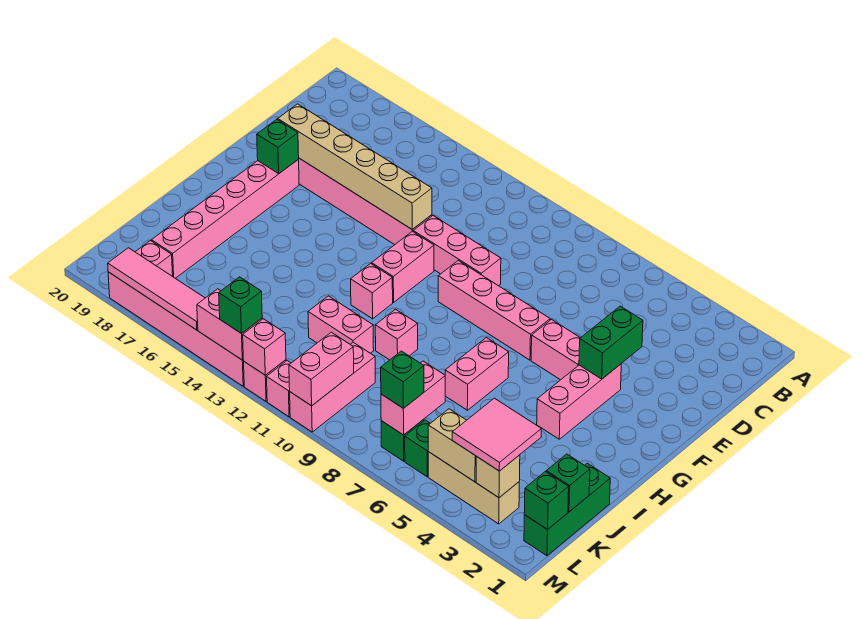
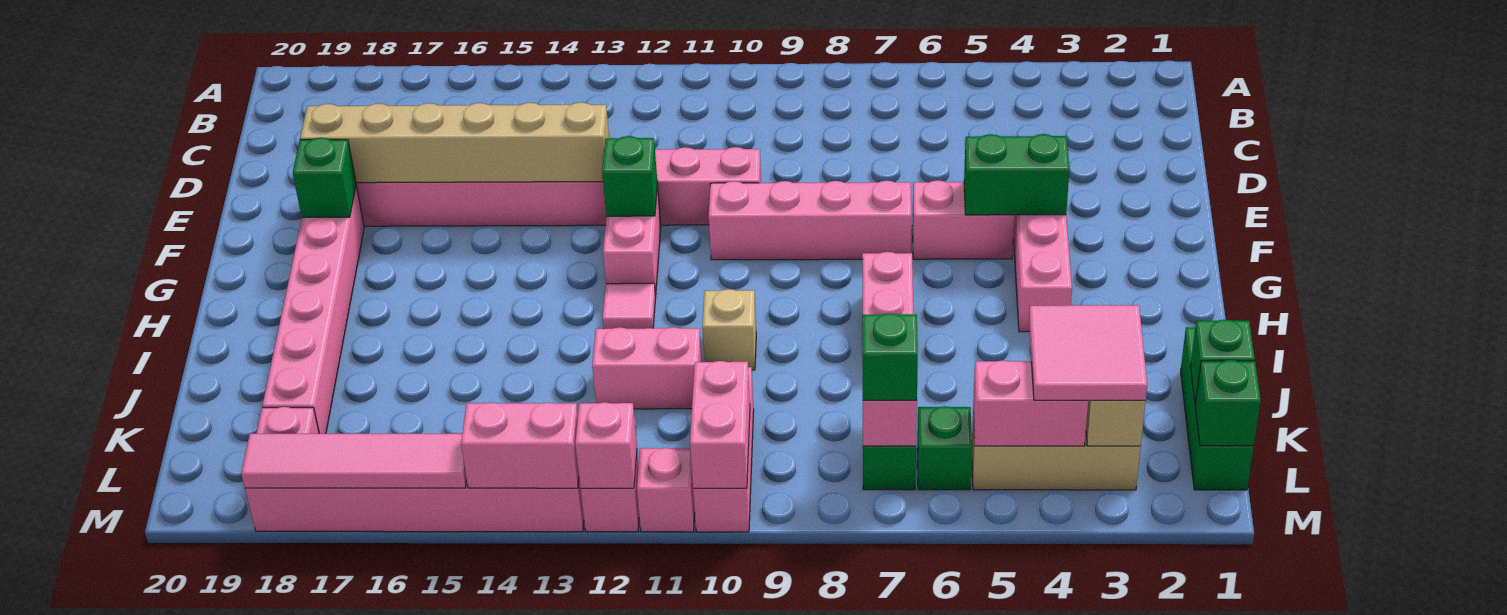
green 1x2 brick [579,306,643,379] -> green 1x2 brick turned to [964,134,1069,215]
pink 1x1 brick [351,264,393,319] -> pink 1x1 tile [603,283,656,329]
pink 1x1 brick [375,309,418,360] -> tan 1x1 brick [702,289,756,370]
tan 1x2 brick [428,409,476,482] -> pink 1x2 brick [973,360,1088,446]
green 1x1 brick [219,277,262,334] -> green 1x1 brick moved to [602,136,658,216]

